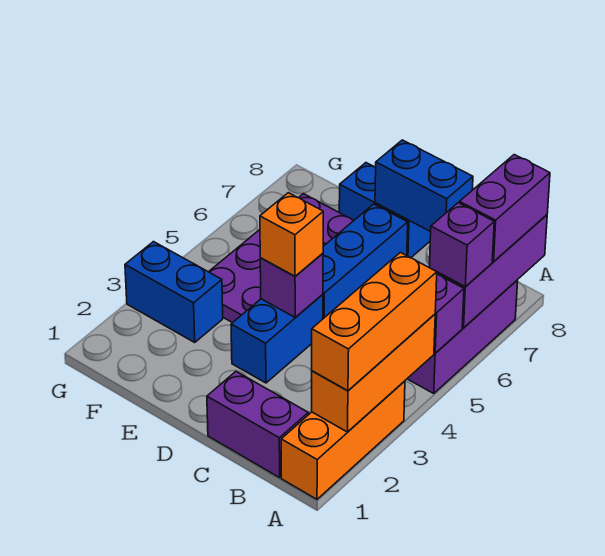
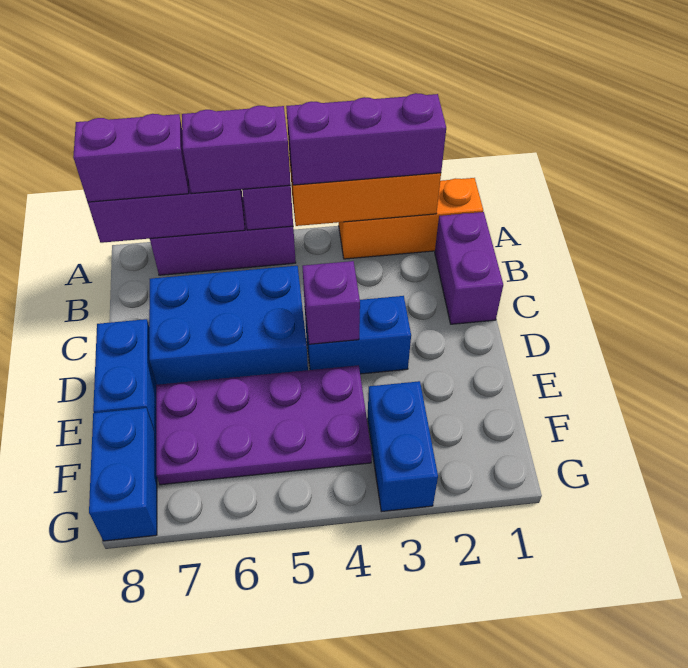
orange 1x3 brick [312,253,437,391] -> purple 1x3 brick [286,93,446,185]
purple 1x1 brick [429,203,494,287] -> purple 1x2 brick [182,106,291,194]
blue 1x2 brick [375,140,473,232] -> blue 1x2 brick moved to [89,408,157,541]
orange 1x1 brick [260,193,323,276] -> none
blue 1x3 brick [323,204,408,319] -> blue 2x3 brick [149,266,308,385]

